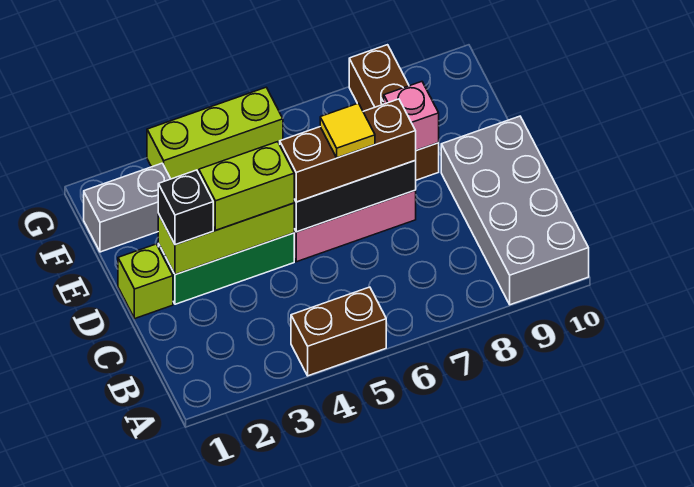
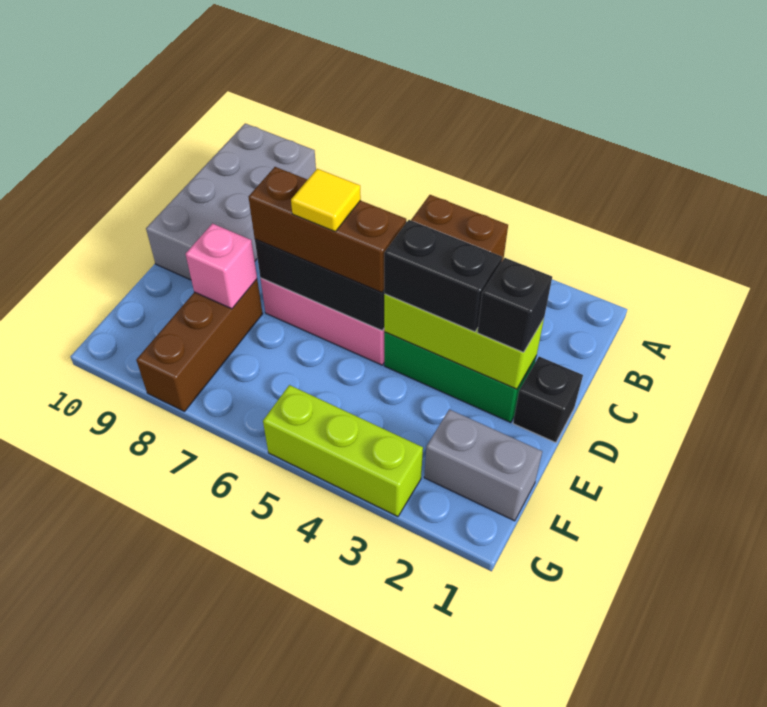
lime 1x1 brick [118,244,173,318] -> black 1x1 brick [513,357,583,443]
lime 1x2 brick [199,142,294,230] -> black 1x2 brick [384,220,502,332]

